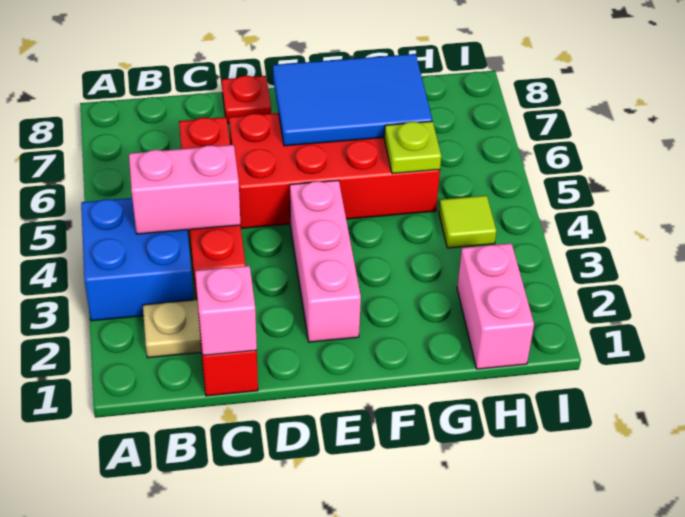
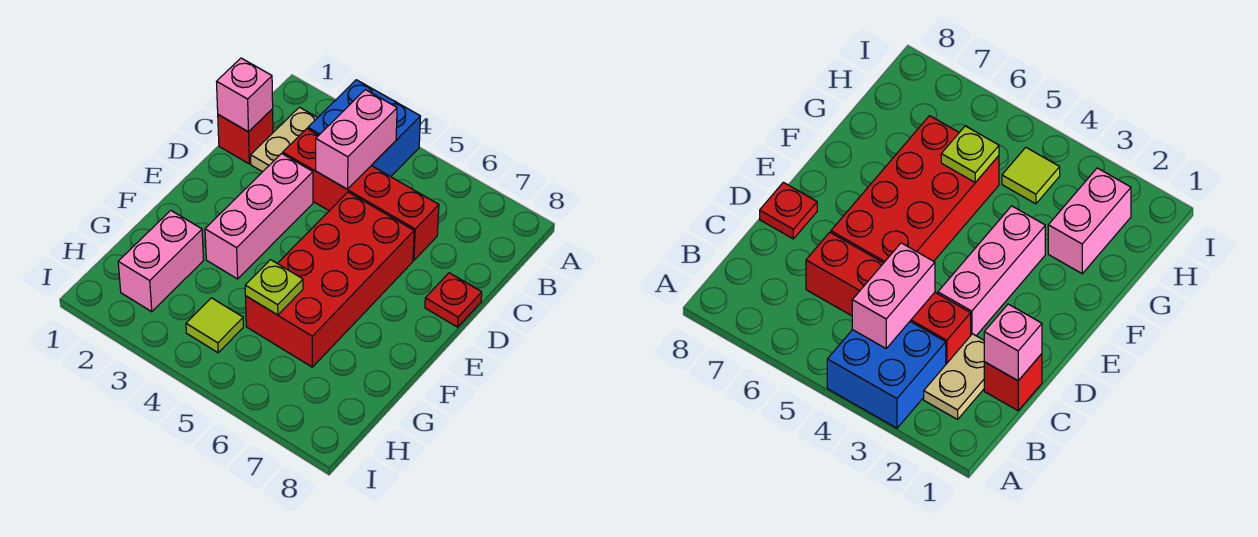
pink 1x3 brick [290,180,361,342] -> pink 1x3 brick turned to [205,154,313,279]
blue 2x3 tile [273,54,432,146] -> none
pink 1x2 brick [457,243,534,369] -> pink 1x2 brick turned to [118,210,204,312]

